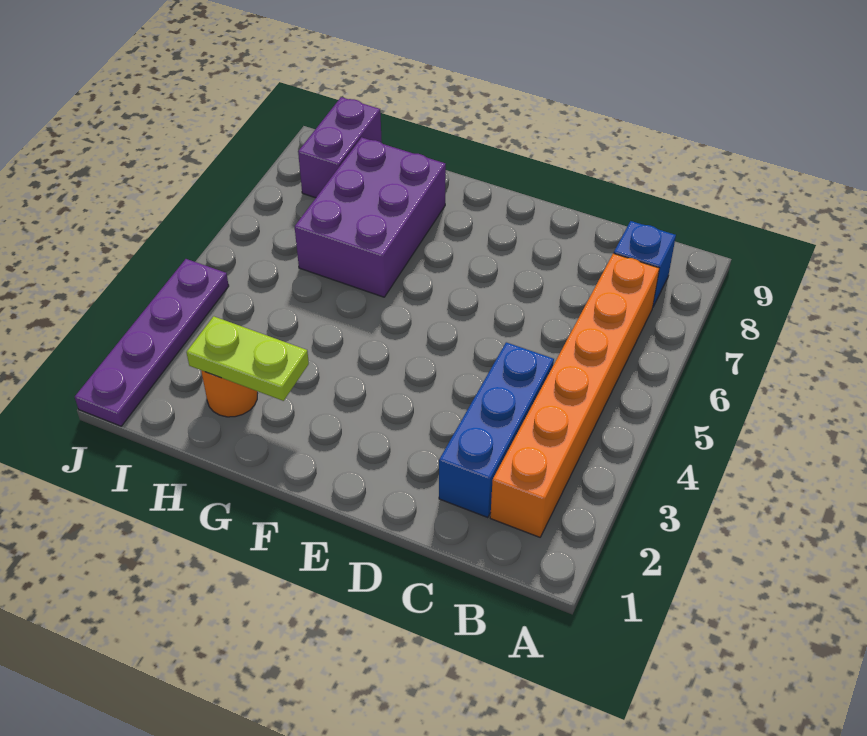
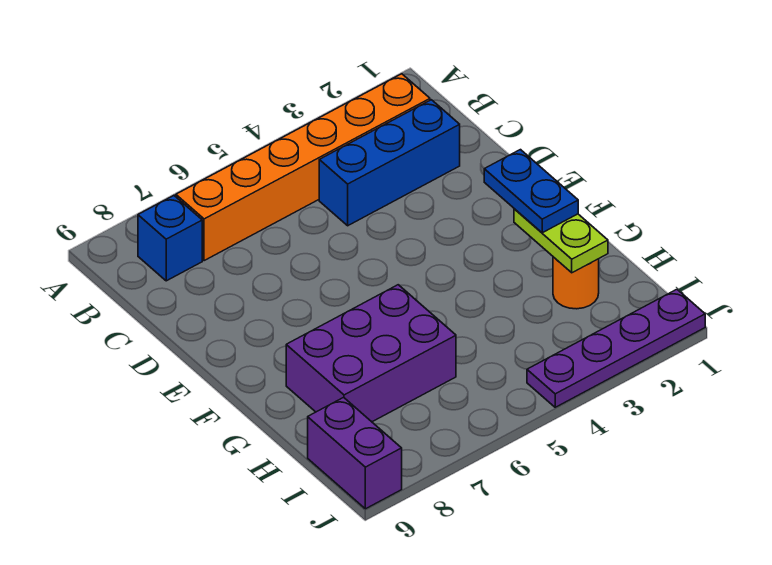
none -> blue 1x2 plate [484,150,578,233]
purple 1x2 brick [298,97,382,198] -> purple 1x2 brick turned to [308,397,402,509]

